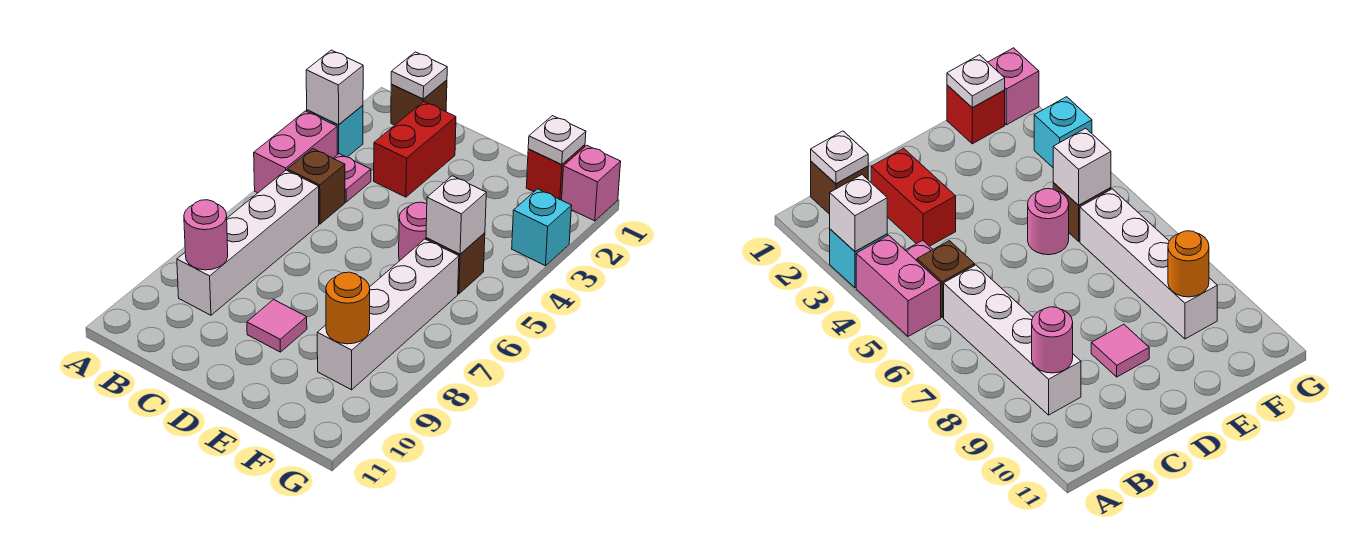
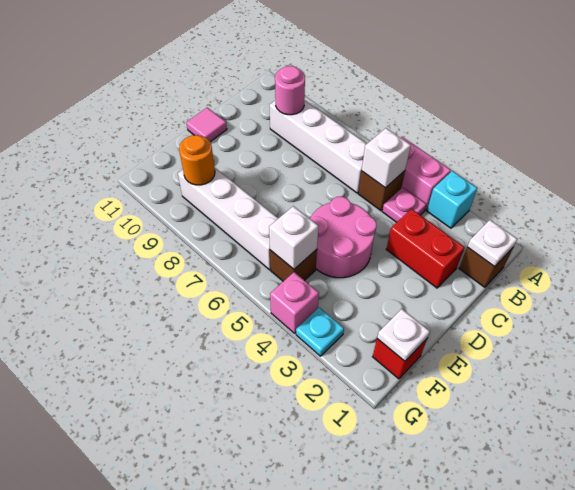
white 1x1 brick [306,50,363,125] -> white 1x1 brick moved to [362,128,411,188]
pink 1x1 tile [247,300,307,352] -> pink 1x1 tile moved to [186,108,227,142]
pink 1x1 round brick [399,202,427,261] -> pink 2x2 round brick [310,197,376,278]
pink 1x1 brick [562,146,621,221] -> pink 1x1 brick moved to [270,272,319,333]
cyan 1x1 brick [512,189,572,266] -> cyan 1x1 plate [296,307,344,356]

